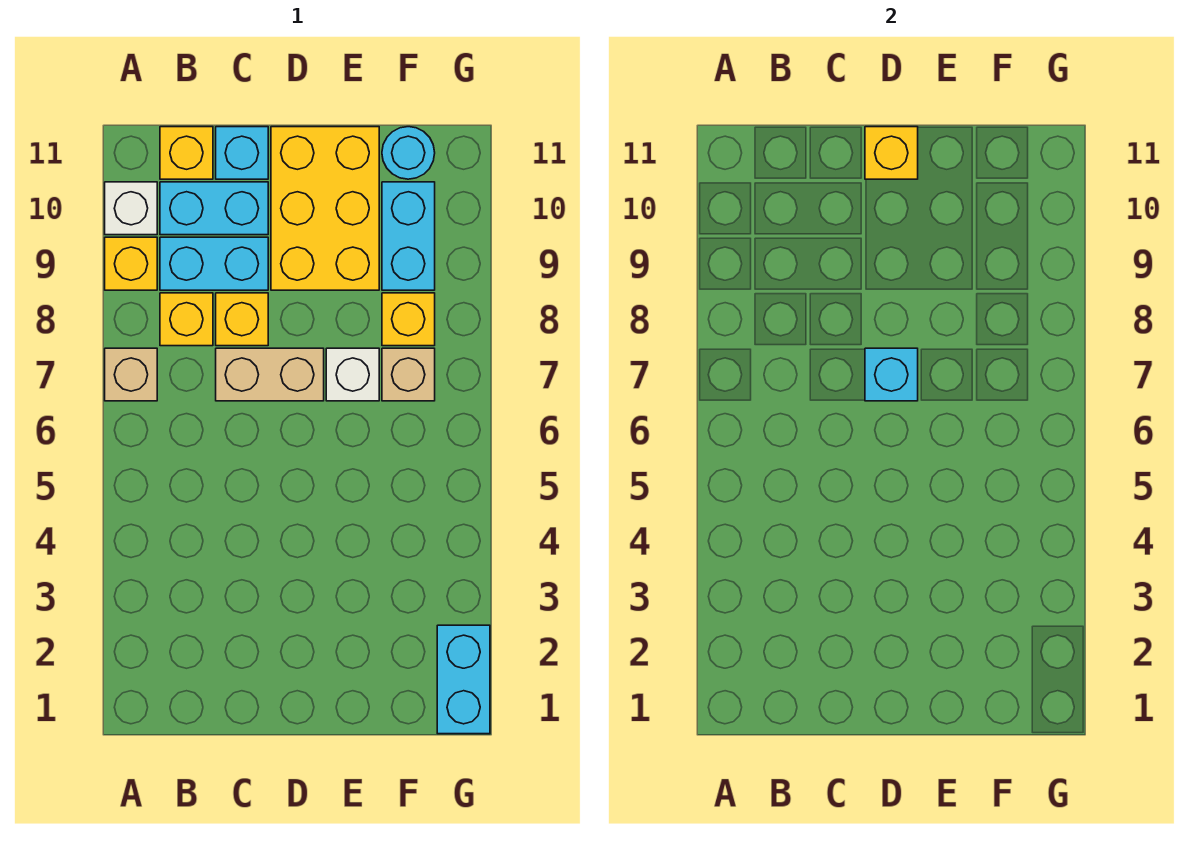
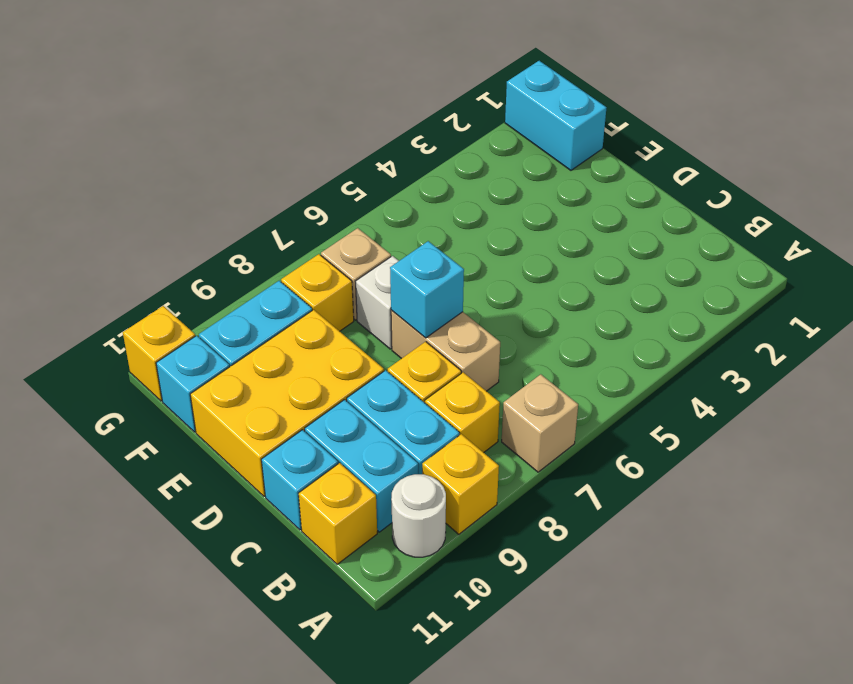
white 1x1 brick [105,182,157,235] -> white 1x1 round brick [391,474,446,557]
yellow 1x1 brick [865,127,918,179] -> yellow 1x1 brick moved to [123,306,195,401]
cyan 1x1 round brick [382,127,435,179] -> cyan 1x1 brick [156,336,230,432]
cyan 1x2 brick [437,625,490,734] -> cyan 1x2 brick turned to [505,61,607,170]

